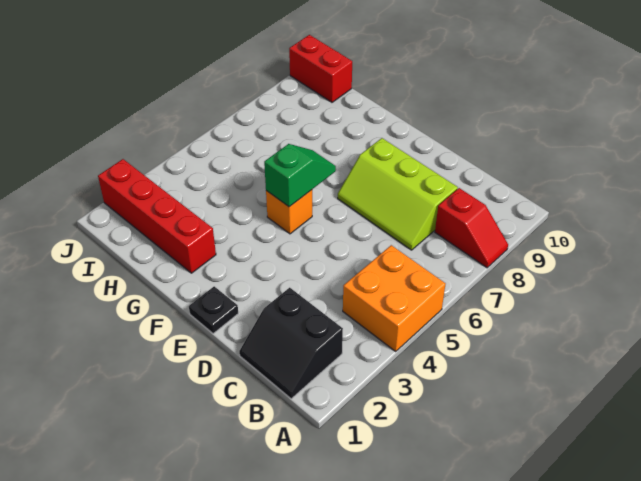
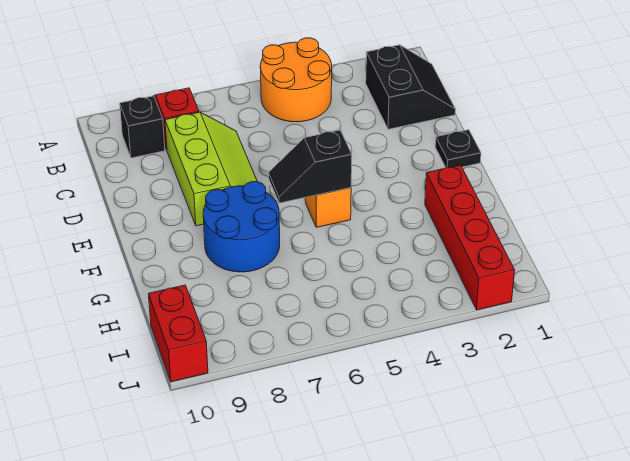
orange 2x2 brick [343,245,446,351] -> orange 2x2 round brick [260,38,332,122]
none -> black 1x1 brick [120,96,165,158]
green 1x2 slope [264,144,336,207] -> black 1x2 slope [269,130,352,203]
none -> blue 2x2 round brick [203,182,280,272]

